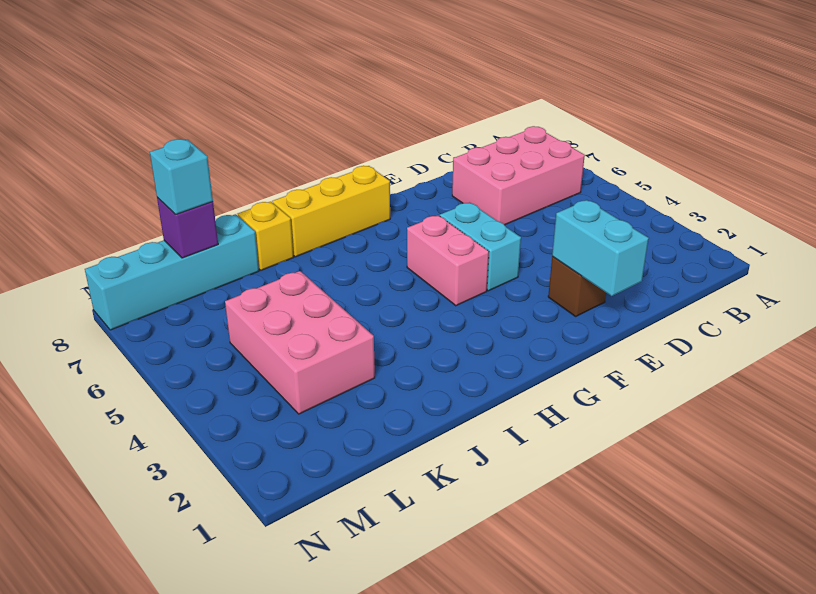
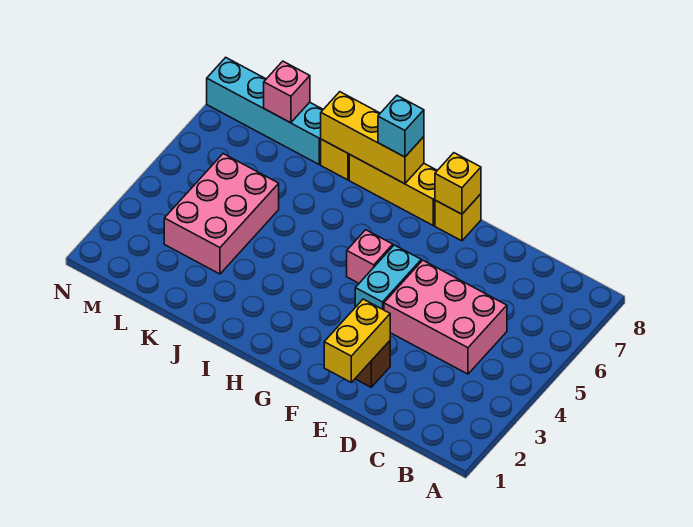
pink 2x3 brick [452,126,585,225] -> pink 2x3 brick moved to [384,260,507,374]
cyan 1x2 brick [552,200,649,296] -> yellow 1x2 brick [324,299,390,382]
none -> yellow 1x1 brick [435,194,481,241]
none -> yellow 1x1 brick [435,153,481,214]
pink 1x2 brick [407,215,489,306] -> pink 1x1 brick [347,230,393,283]
none -> yellow 1x3 brick [321,92,424,184]
purple 1x1 brick [157,198,218,258] -> pink 1x1 brick [264,61,310,123]
cyan 1x1 brick [150,139,213,214] -> cyan 1x1 brick moved to [378,96,424,157]

